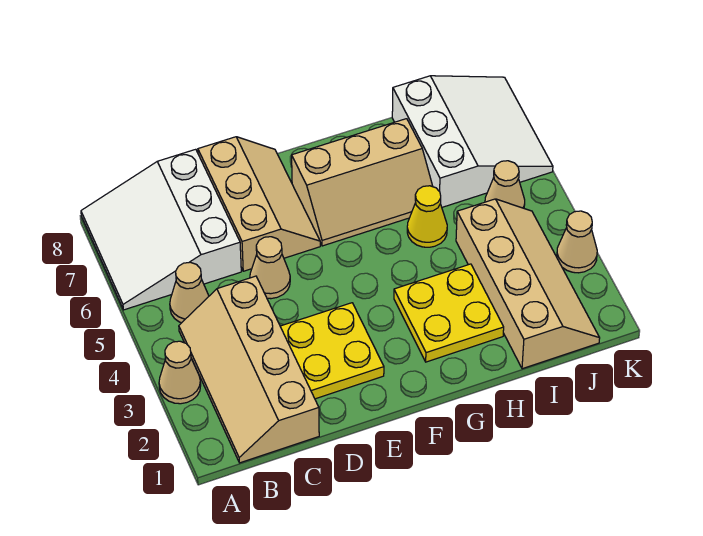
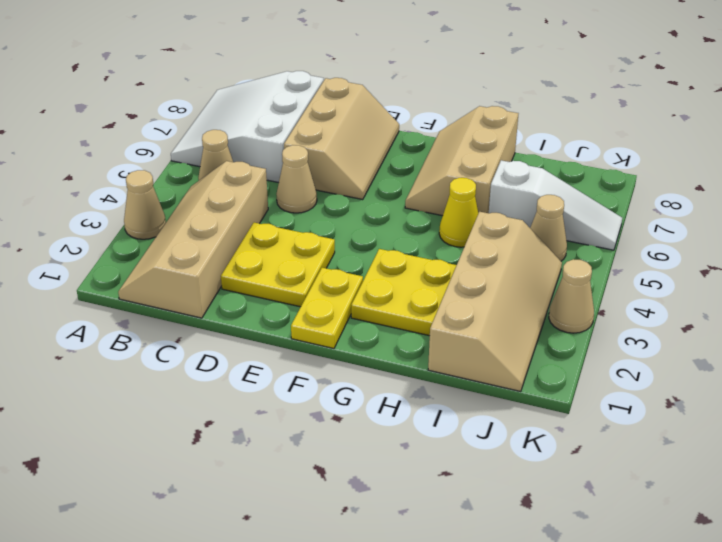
none -> yellow 1x2 plate [291,268,363,348]
tan 2x3 slope [292,119,433,246] -> tan 2x3 slope turned to [405,106,518,216]
white 3x3 slope [392,76,553,207] -> white 1x3 slope [489,160,622,250]

